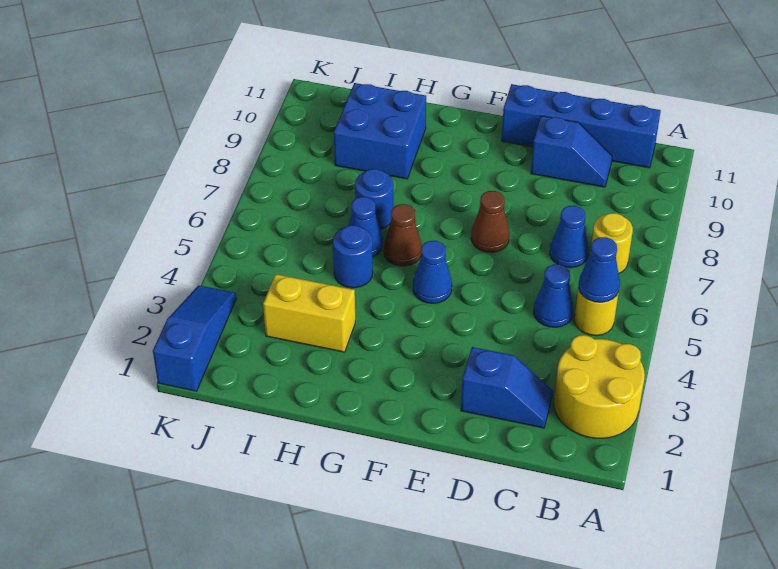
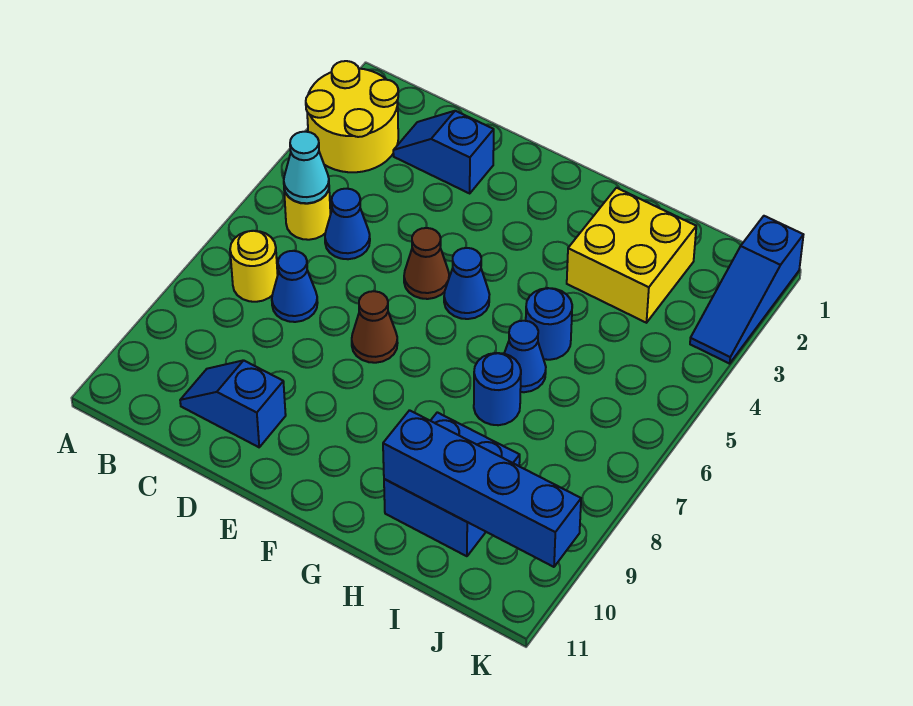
blue 1x1 cone [579,237,620,302] -> cyan 1x1 cone [284,132,329,203]
blue 1x4 brick [501,84,661,168] -> blue 1x4 brick moved to [383,410,581,567]
brown 1x1 cone [384,204,422,266] -> brown 1x1 cone moved to [404,228,449,299]
yellow 1x2 brick [263,274,355,352] -> yellow 2x2 brick [567,188,696,323]

